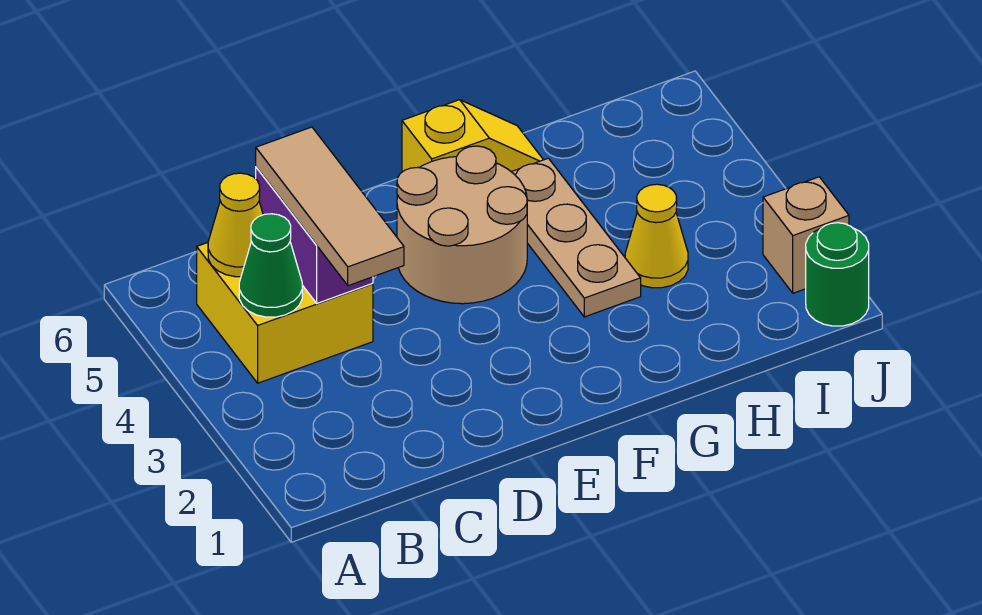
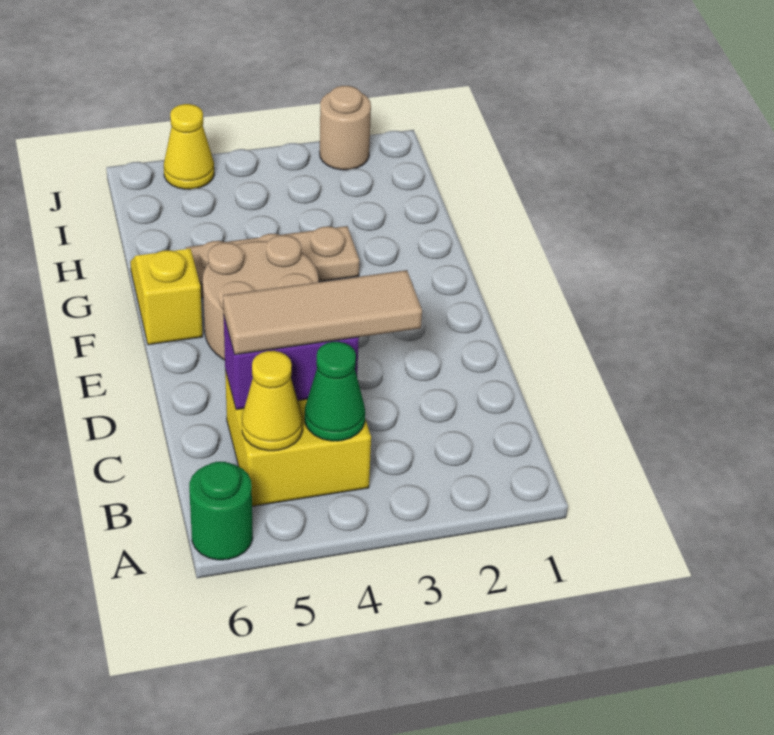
yellow 1x1 cone [625,184,688,288] -> yellow 1x1 cone moved to [164,104,214,189]
green 1x1 round brick [806,223,869,326] -> green 1x1 round brick moved to [189,462,253,560]
tan 1x1 brick [763,177,849,293] -> tan 1x1 round brick [320,86,371,170]

